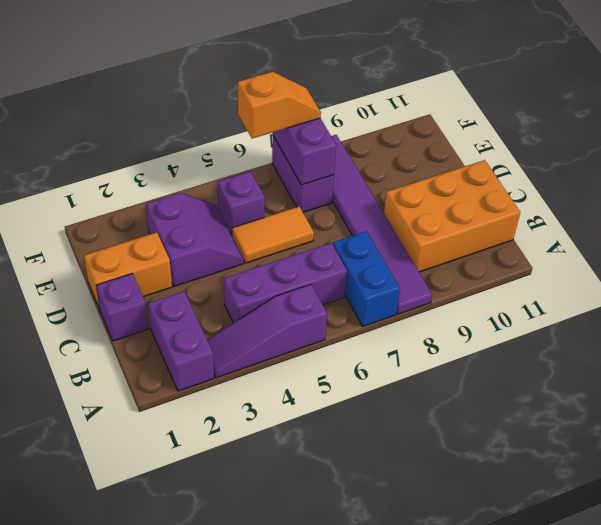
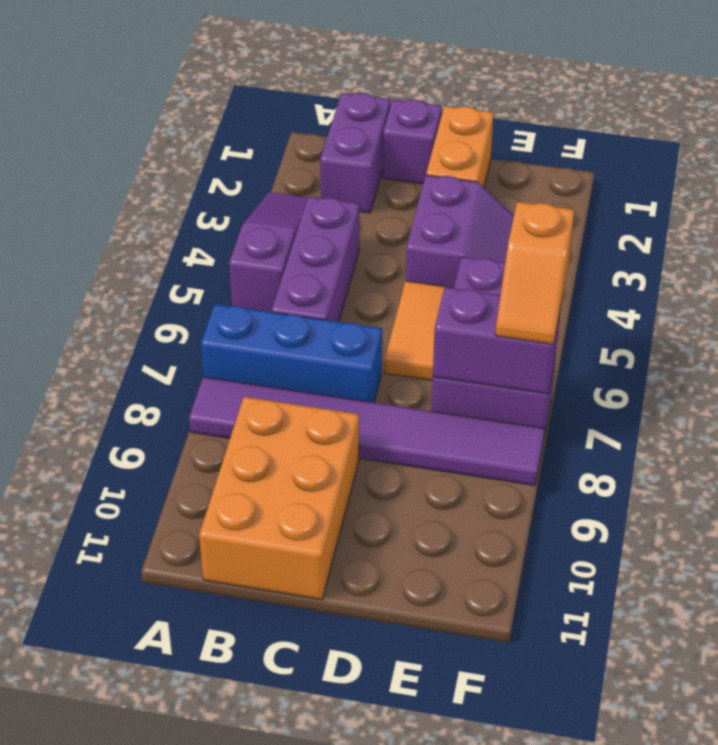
purple 1x2 brick [148,291,214,391] -> purple 1x2 brick turned to [320,93,390,213]
blue 1x2 brick [333,231,400,326] -> blue 1x3 brick [201,304,382,402]
purple 2x2 slope [146,193,244,287] -> purple 2x2 slope turned to [406,175,514,288]

